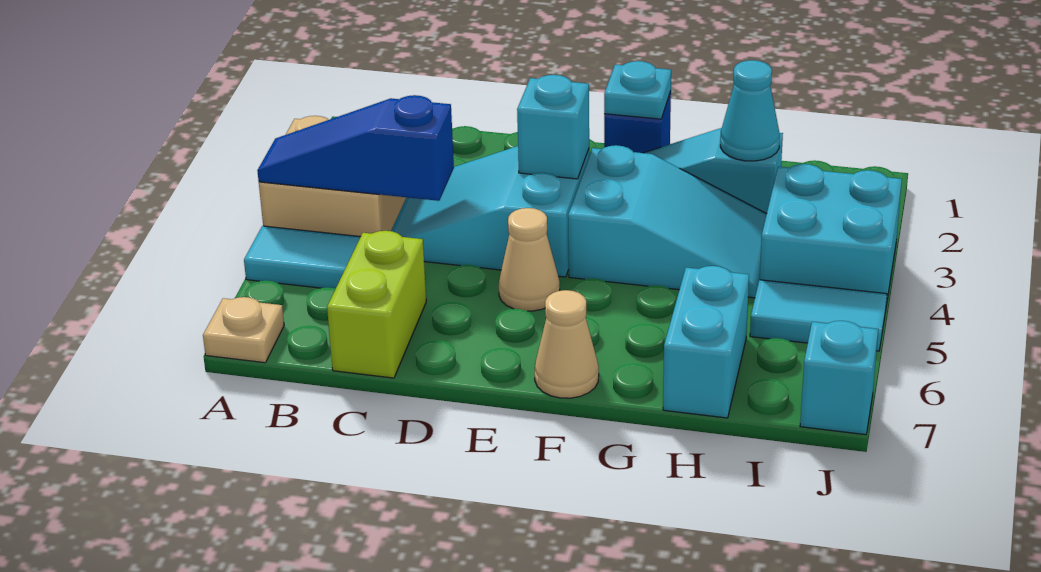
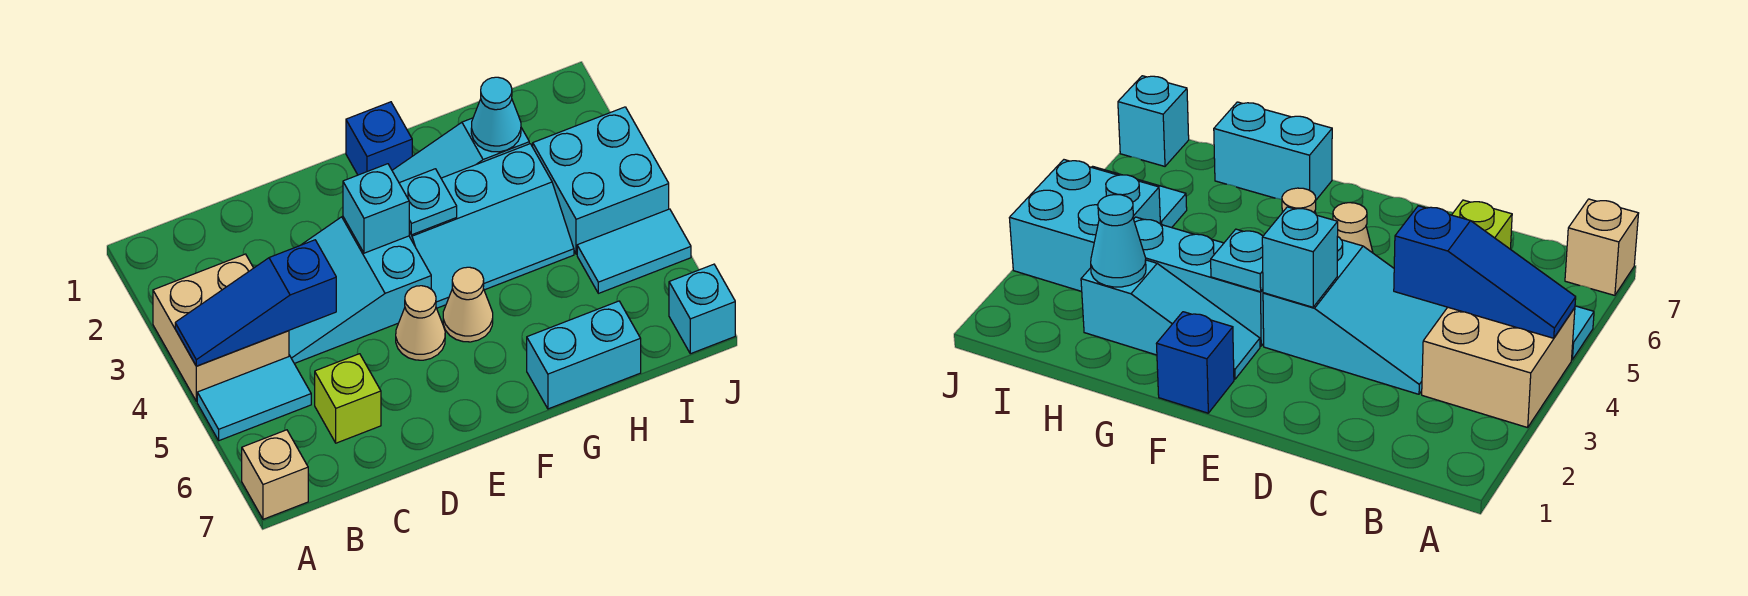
tan 1x1 plate [203,297,284,363] -> tan 1x1 brick [242,430,308,519]
lime 1x2 brick [327,231,426,378] -> lime 1x1 brick [315,354,381,443]
cyan 1x1 plate [604,61,671,119] -> cyan 1x1 plate moved to [399,169,457,235]
cyan 2x3 slope [568,145,767,298] -> cyan 2x3 slope turned to [409,144,574,308]
tan 1x1 cone [535,290,599,398] -> tan 1x1 cone moved to [443,267,493,342]
cyan 1x2 brick [663,266,749,418] -> cyan 1x2 brick turned to [527,301,641,409]

